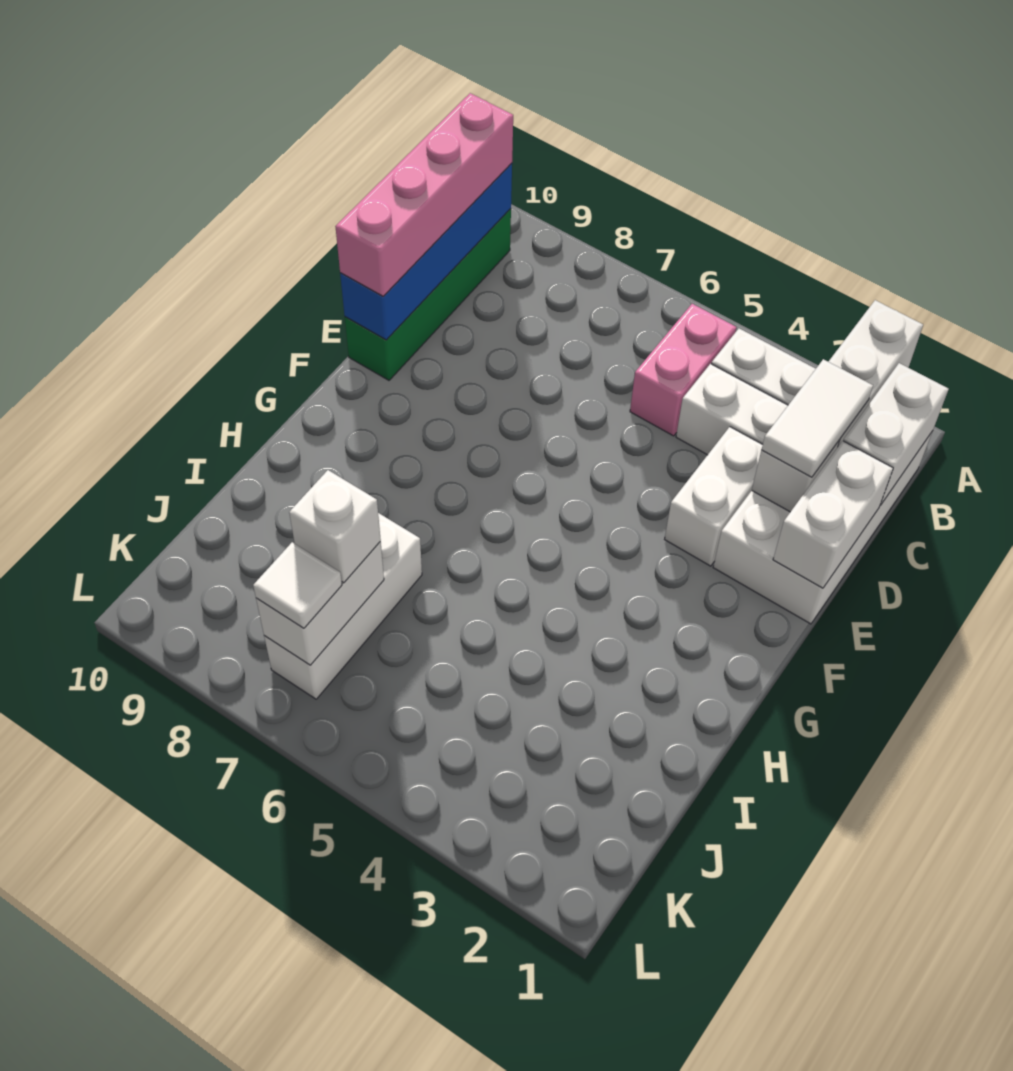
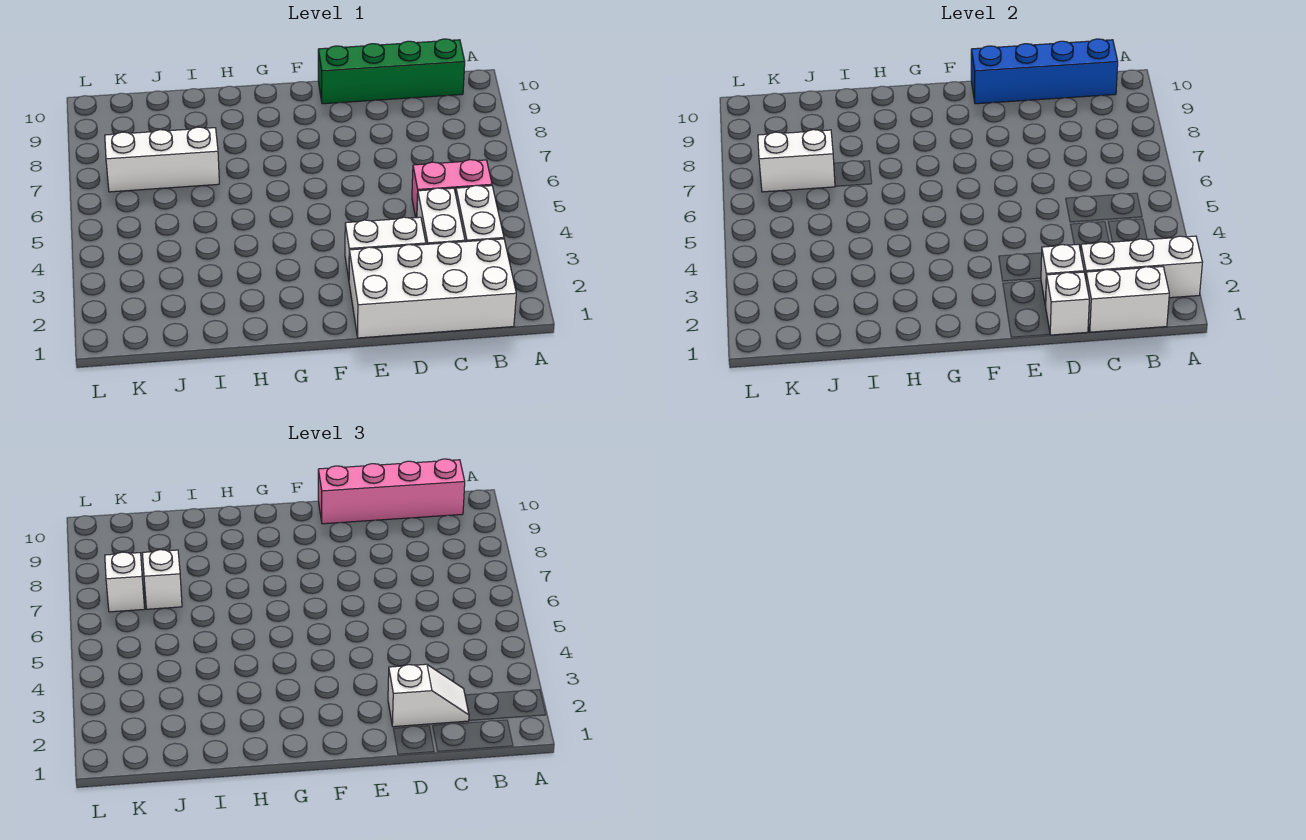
white 1x2 tile [762,359,873,477] -> white 1x2 slope [388,664,469,727]
white 1x2 brick [773,441,893,588] -> white 1x1 brick [1046,272,1089,335]
white 1x1 tile [253,542,342,628] -> white 1x1 brick [105,552,145,612]

